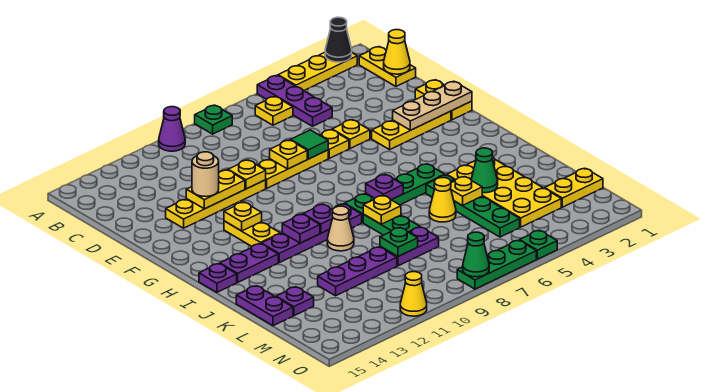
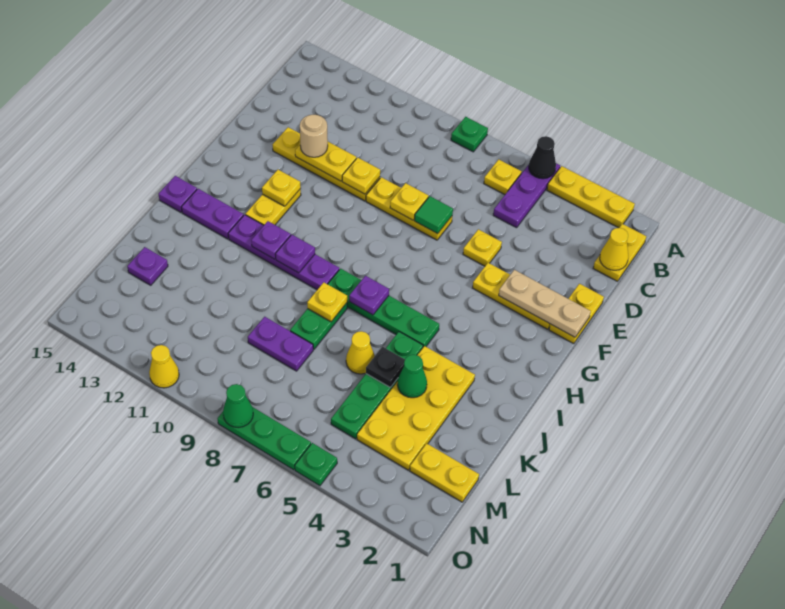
black 1x1 cone [325,17,352,62] -> black 1x1 cone moved to [529,136,556,179]
purple 1x1 cone [159,107,185,151] -> none
yellow 1x1 plate [320,130,349,158] -> none
tan 1x1 cone [327,206,354,251] -> none
yellow 1x1 plate [451,177,482,205] -> black 1x1 plate [366,347,405,388]
purple 1x2 plate [236,286,293,326] -> none
green 1x1 plate [380,228,418,256] -> none
purple 1x3 plate [318,247,397,296] -> none

